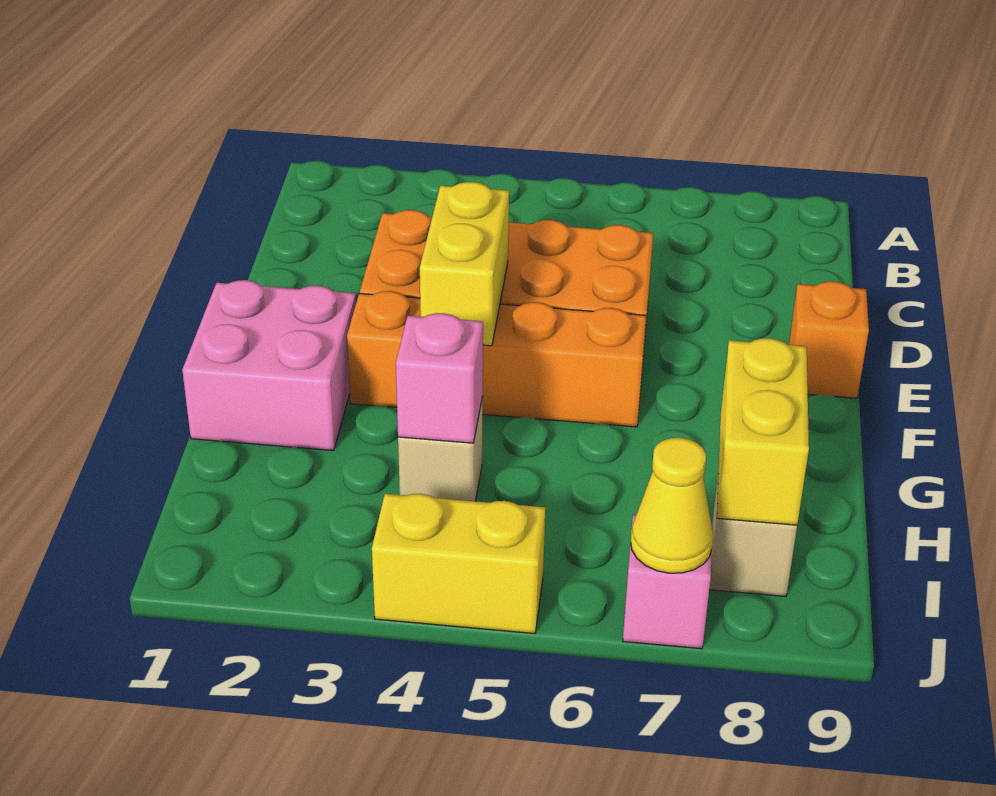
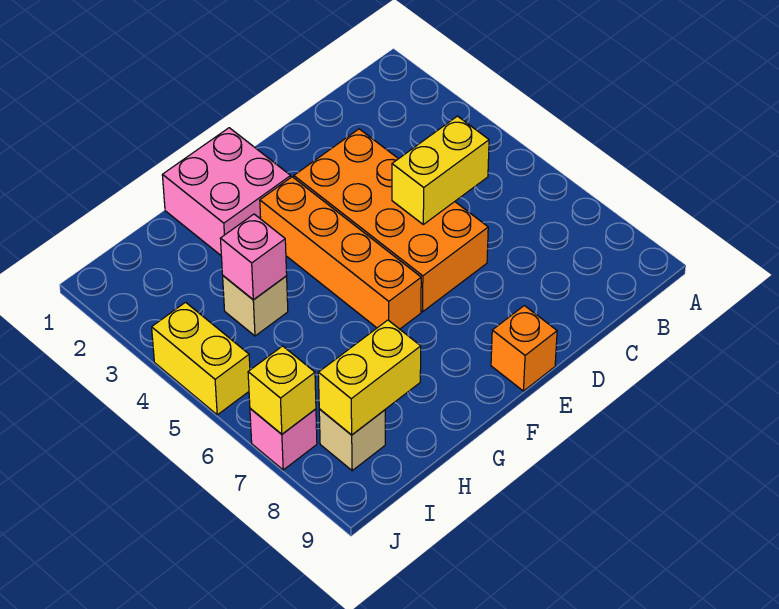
yellow 1x2 brick [420,182,509,346] -> yellow 1x2 brick moved to [392,116,489,224]
yellow 1x1 cone [631,438,713,573] -> yellow 1x1 brick [248,346,316,434]

